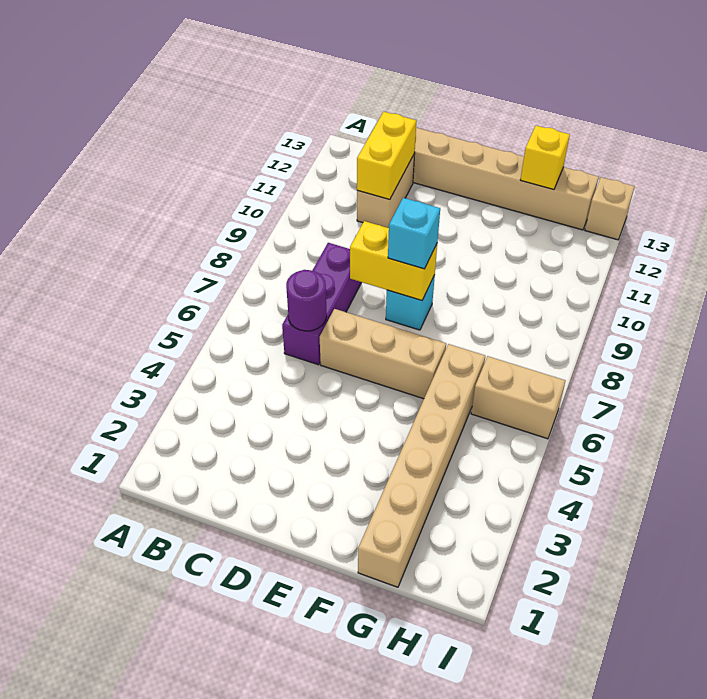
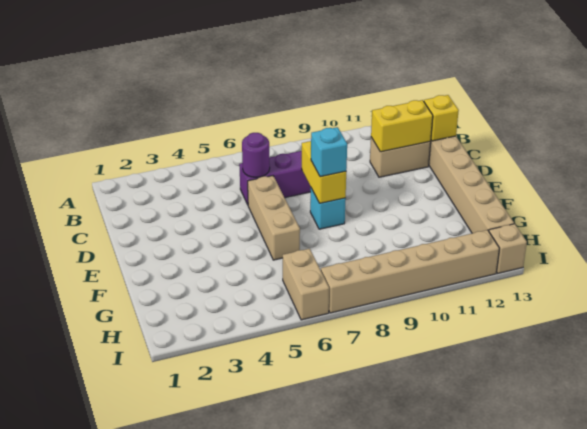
tan 1x6 brick [358,344,485,587] -> tan 1x6 brick moved to [321,230,499,313]
yellow 1x1 brick [520,126,570,190] -> yellow 1x1 brick moved to [424,95,459,141]

